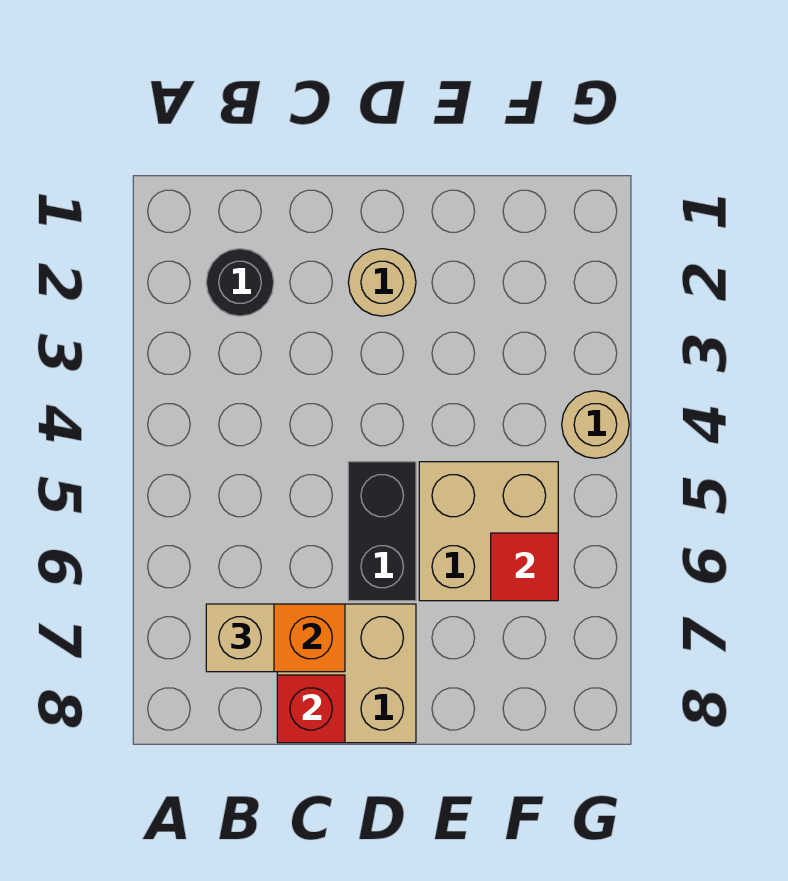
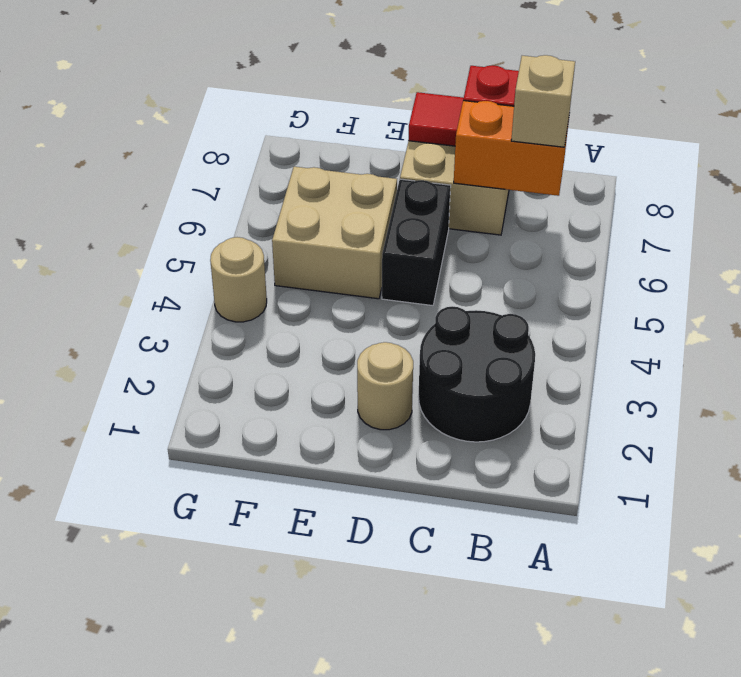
black 1x1 round brick [206,249,274,316] -> black 2x2 round brick [418,306,535,442]
red 1x1 tile [491,533,558,601] -> red 1x1 tile moved to [408,92,464,146]

